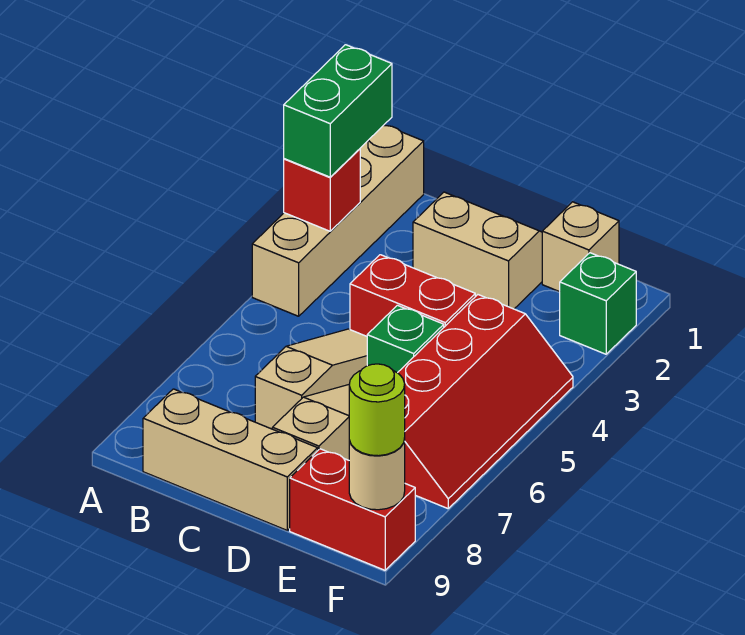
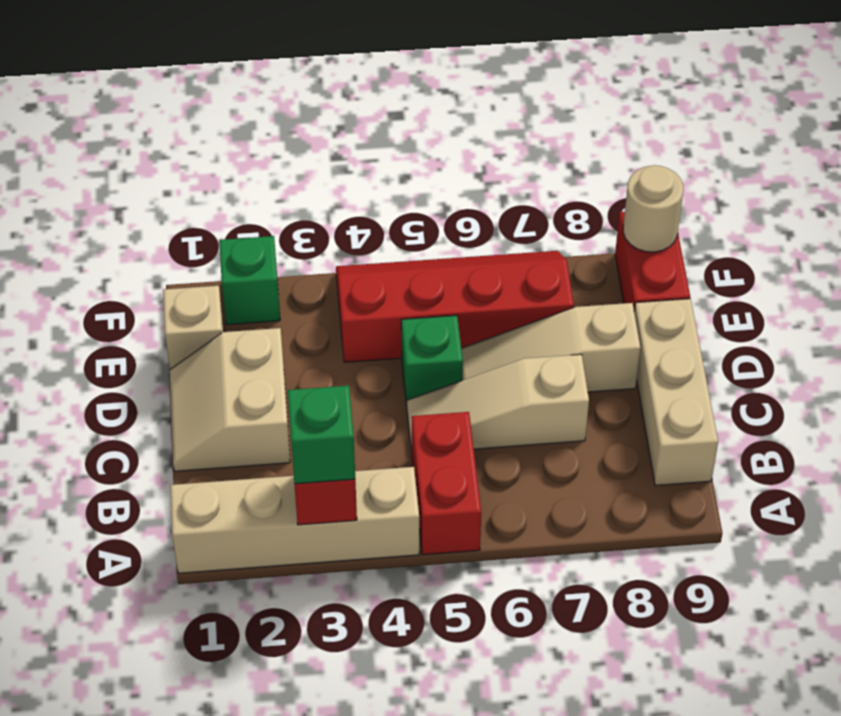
green 1x2 brick [284,45,392,177] -> green 1x1 brick [288,386,355,484]
red 1x2 brick [350,255,475,336] -> red 1x2 brick moved to [412,412,481,555]
lime 1x1 round brick [349,364,405,456] -> none

